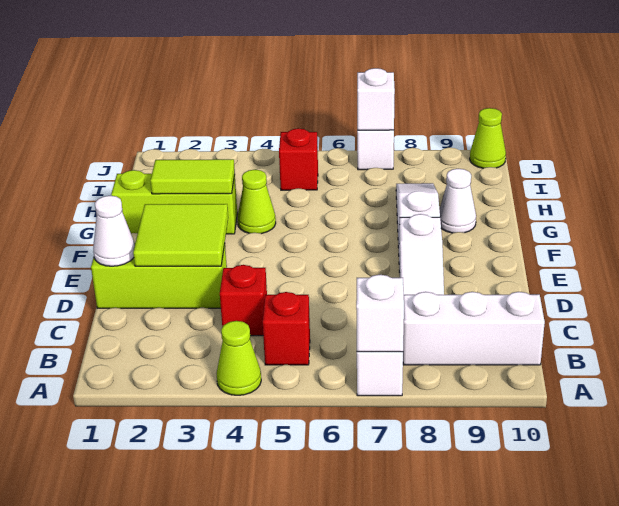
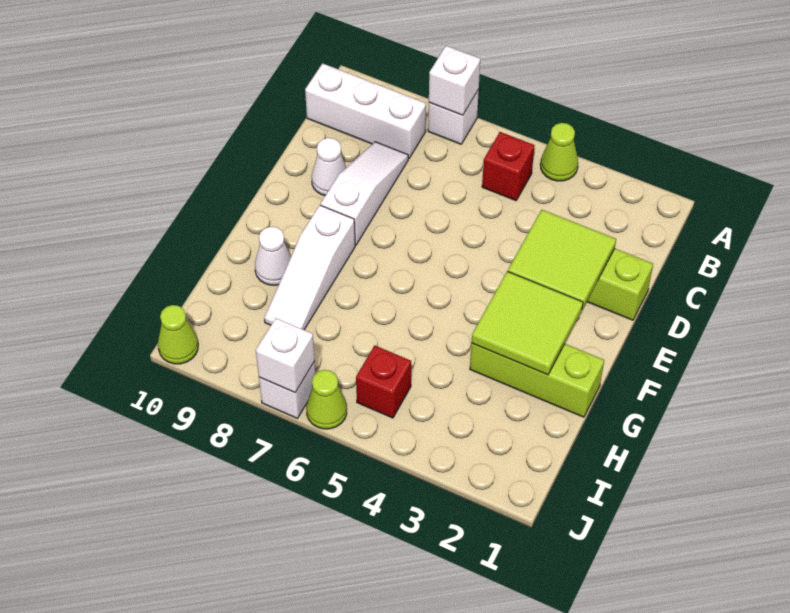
red 1x1 brick [220,265,267,336] -> none
white 1x1 cone [93,196,135,266] -> white 1x1 cone moved to [312,138,346,196]
lime 1x2 tile [150,159,235,194] -> lime 2x2 tile [472,271,583,375]
lime 1x1 cone [238,170,276,234] -> lime 1x1 cone moved to [306,370,347,429]

